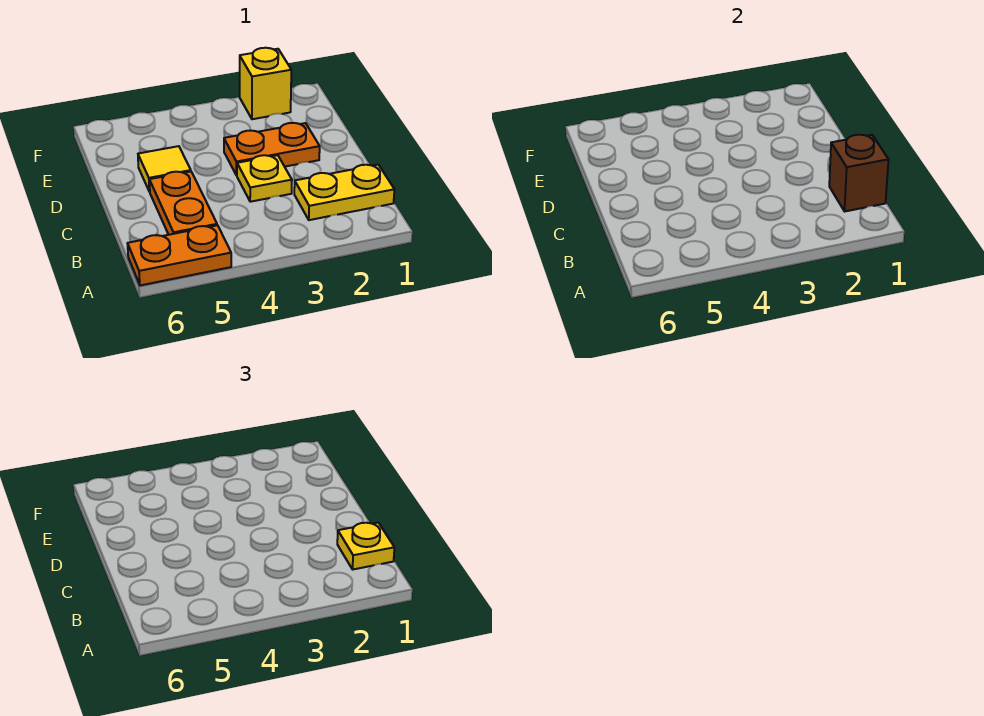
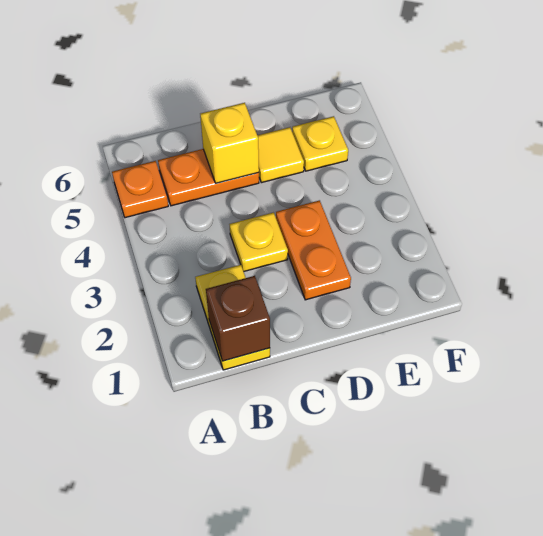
orange 1x2 plate [128,225,231,285] -> orange 1x1 plate [112,161,168,218]
yellow 1x1 plate [337,523,394,569] -> yellow 1x1 plate moved to [292,116,348,171]
yellow 1x1 brick [240,48,291,119] -> yellow 1x1 brick moved to [200,103,259,183]

